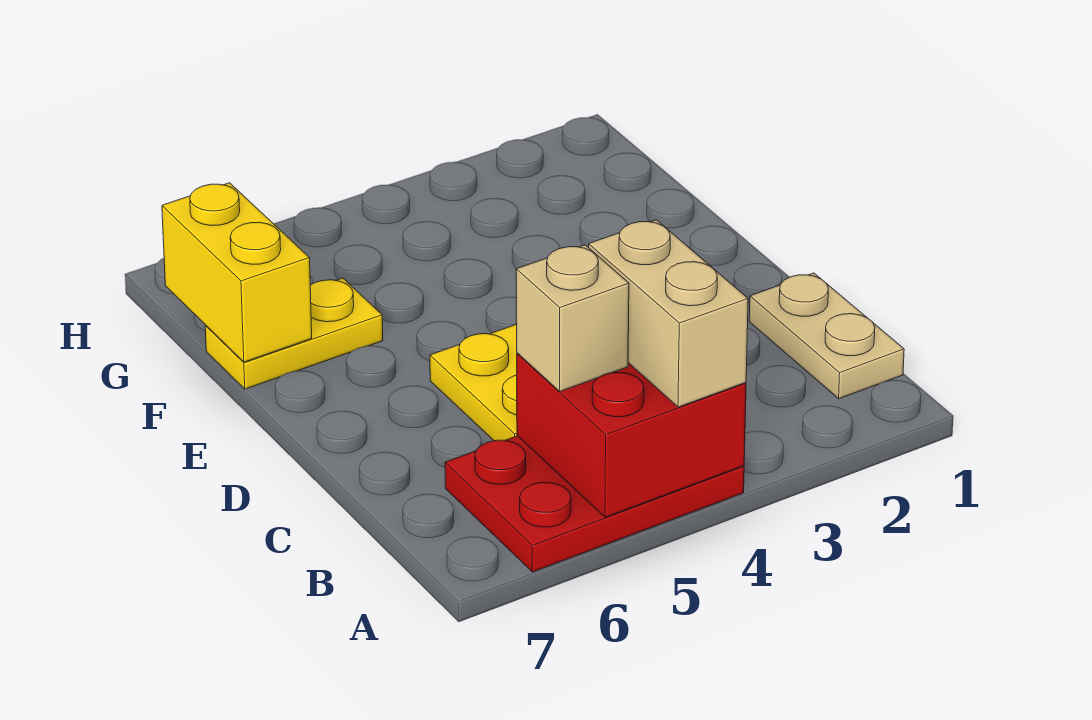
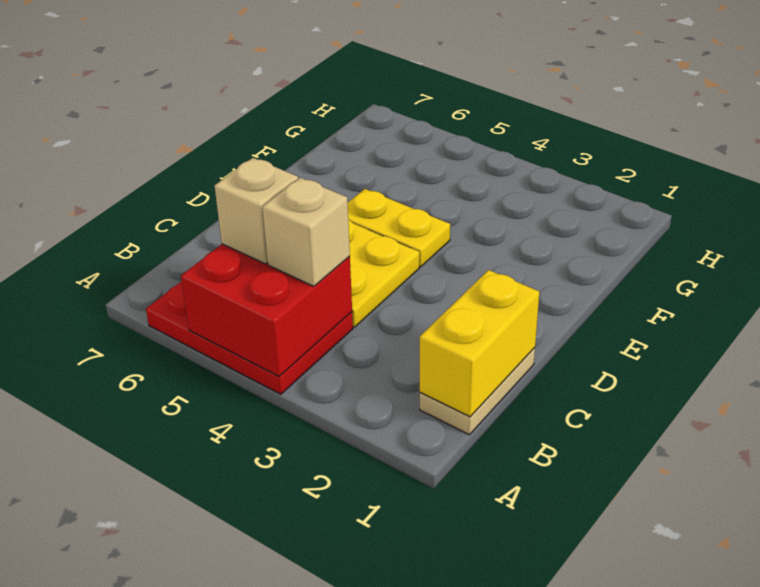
tan 1x2 brick [589,220,748,407] -> tan 1x1 brick [262,178,350,286]
yellow 1x2 plate [205,278,383,389] -> yellow 1x2 plate moved to [348,189,450,267]
yellow 1x2 brick [162,183,312,362] -> yellow 1x2 brick moved to [420,270,539,417]

